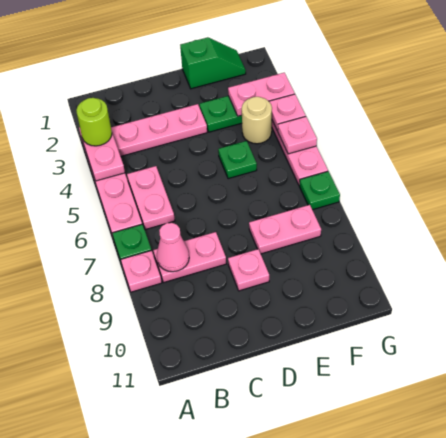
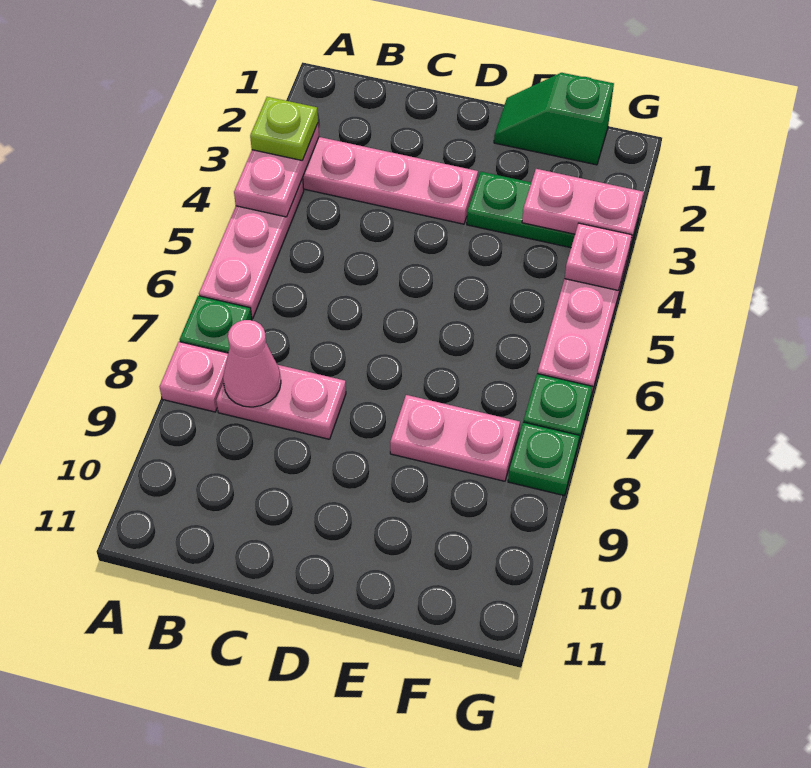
lime 1x1 round brick [76,98,112,146] -> lime 1x1 plate [250,97,318,160]
pink 1x2 plate [127,166,175,230] -> none
pink 1x1 plate [228,249,269,291] -> none
green 1x2 slope [180,37,246,89] -> green 1x2 slope turned to [494,73,614,165]
green 1x1 plate [218,141,257,179] -> green 1x1 plate moved to [508,422,579,496]
tan 1x1 round brick [241,97,272,144] -> none
pink 1x1 plate [277,117,317,154] -> none

